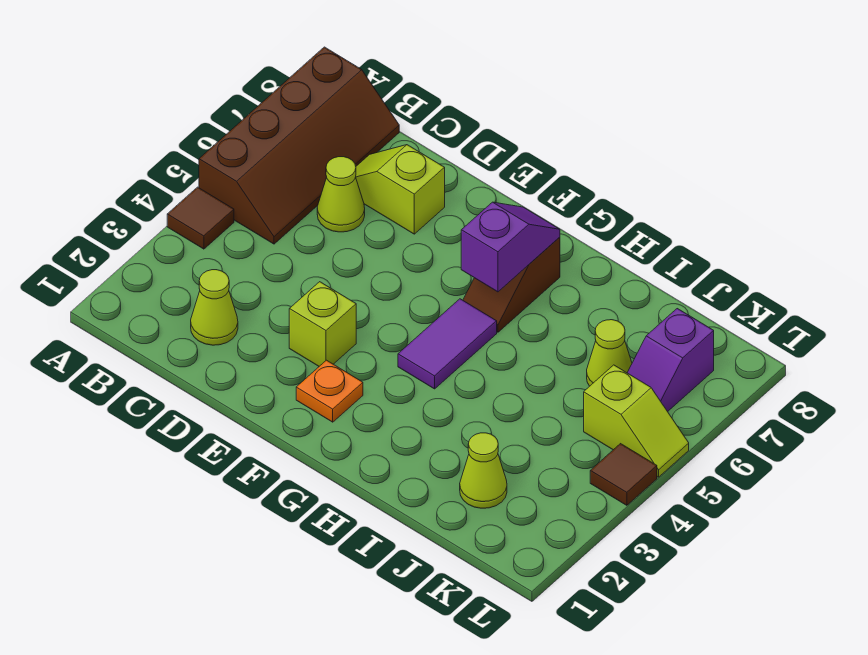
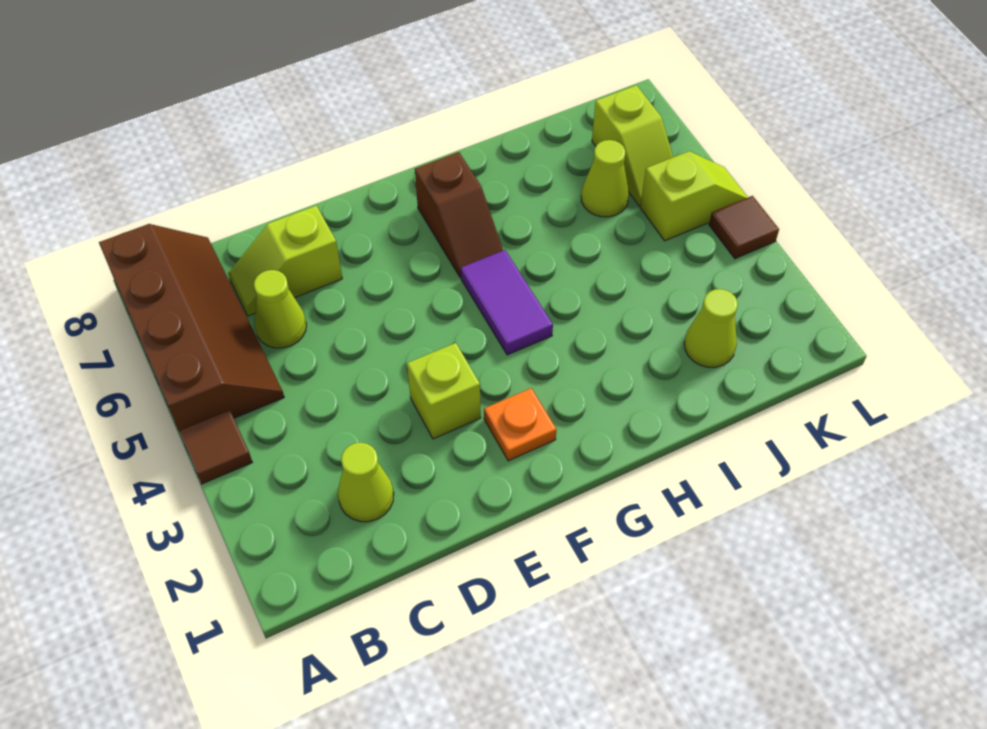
purple 1x2 slope [461,202,560,292] -> none
purple 1x2 slope [627,309,714,412] -> lime 1x2 slope [592,85,673,206]

